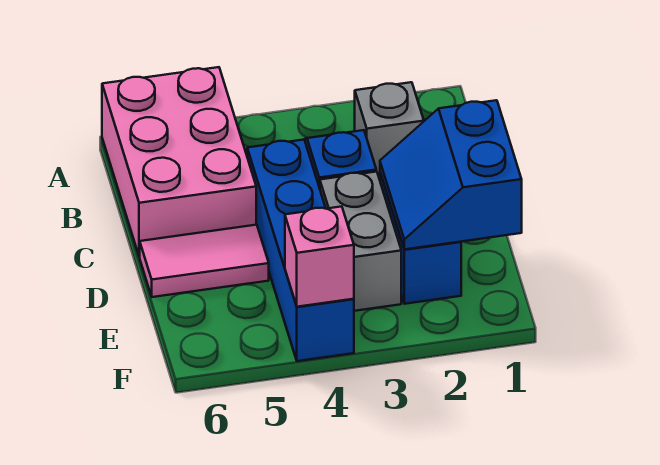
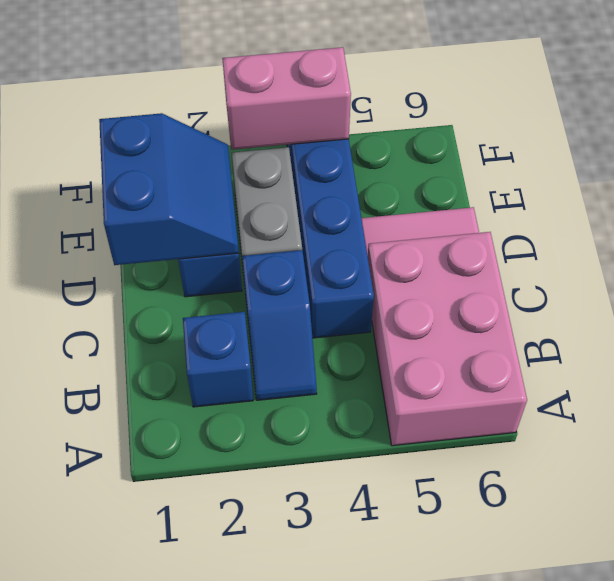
grey 1x1 brick [355,82,424,180] -> blue 1x1 brick [183,312,253,407]
pink 1x1 brick [285,206,354,307] -> pink 1x2 brick [222,47,351,150]

